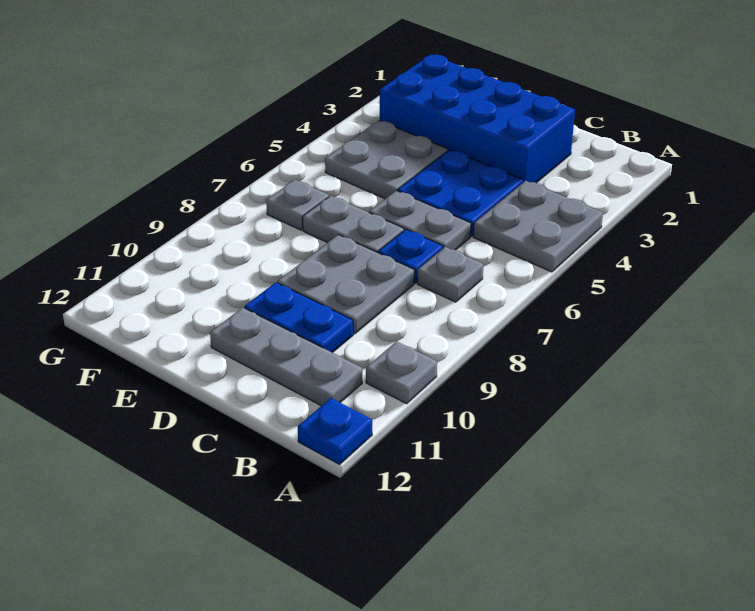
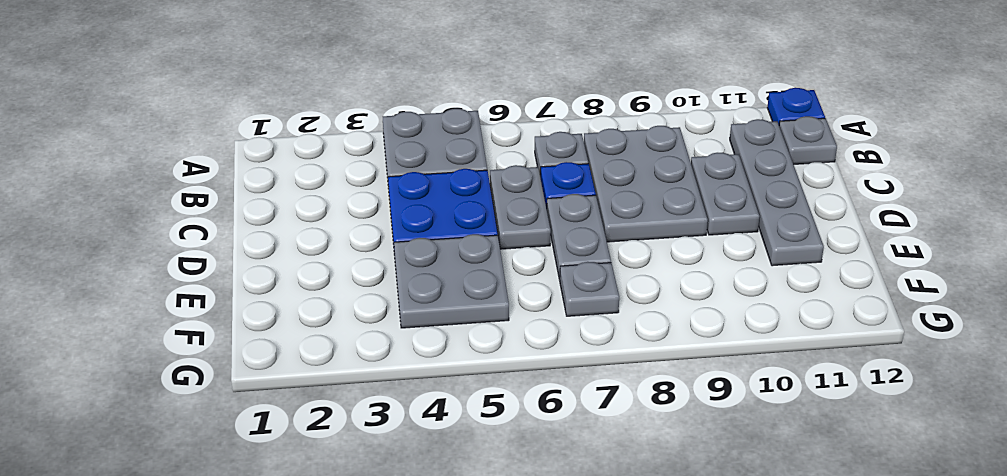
grey 1x1 plate [366,341,437,404] -> grey 1x1 plate moved to [779,116,837,164]
grey 1x3 plate [210,307,362,406] -> grey 1x4 plate [730,119,824,266]
blue 2x4 brick [380,55,575,183] -> none
grey 2x2 plate [277,235,414,334] -> grey 2x3 plate [584,126,708,242]
blue 1x2 plate [244,282,353,353] -> grey 1x2 plate [691,153,760,235]

